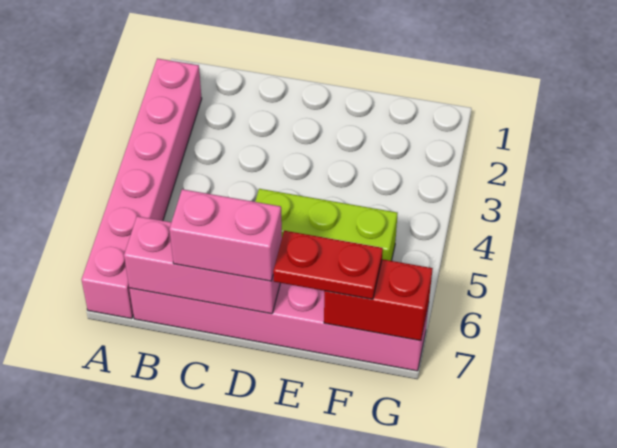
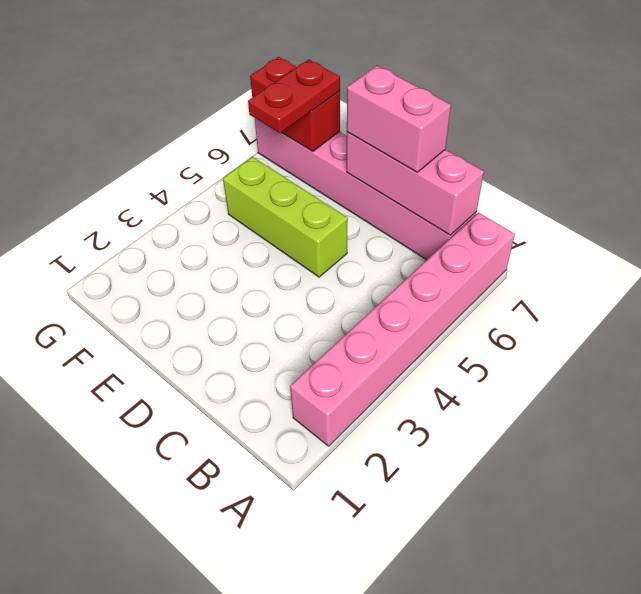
red 1x2 plate [273,231,383,299] -> red 1x2 plate turned to [248,60,340,133]

